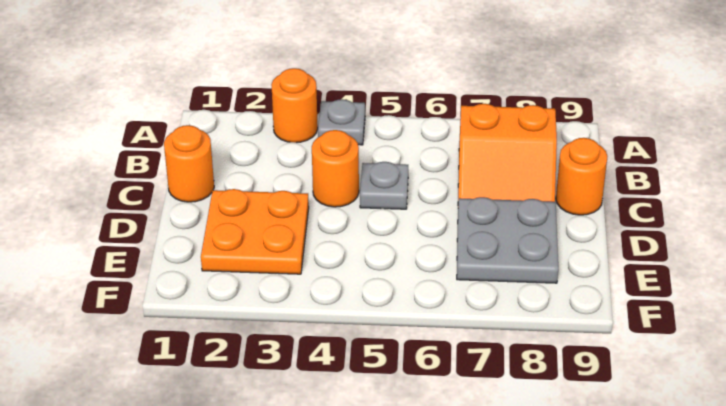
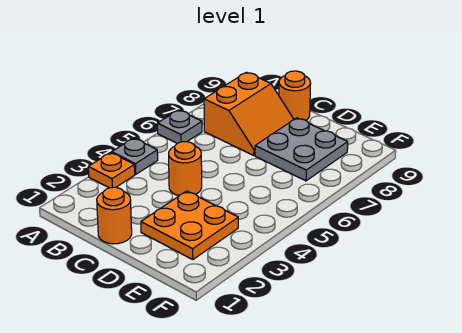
orange 1x1 round brick [271,68,318,143] -> orange 1x1 plate [88,153,135,188]
grey 1x1 plate [360,162,408,209] -> grey 1x1 plate moved to [157,110,202,143]

